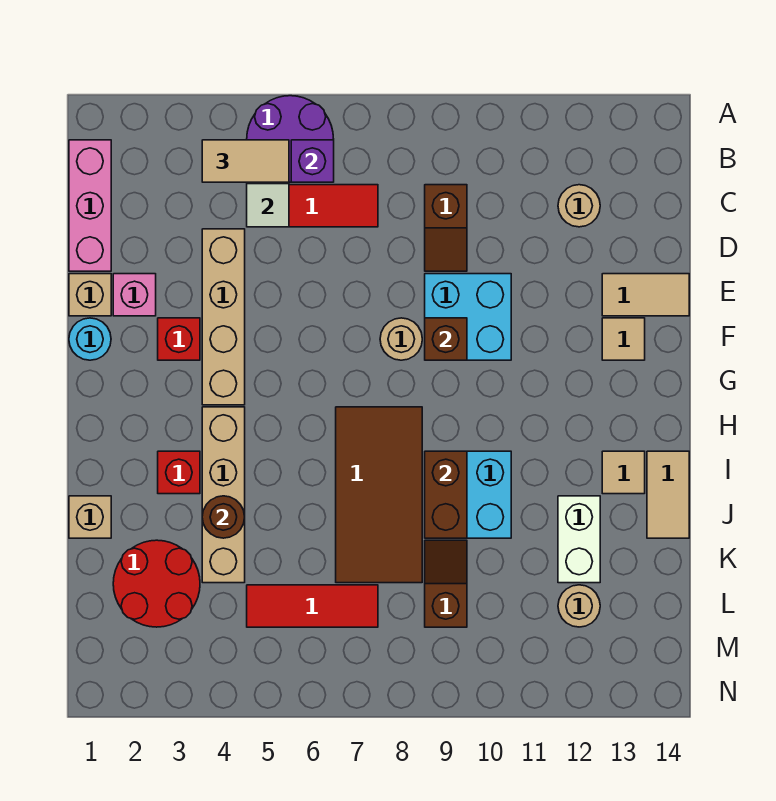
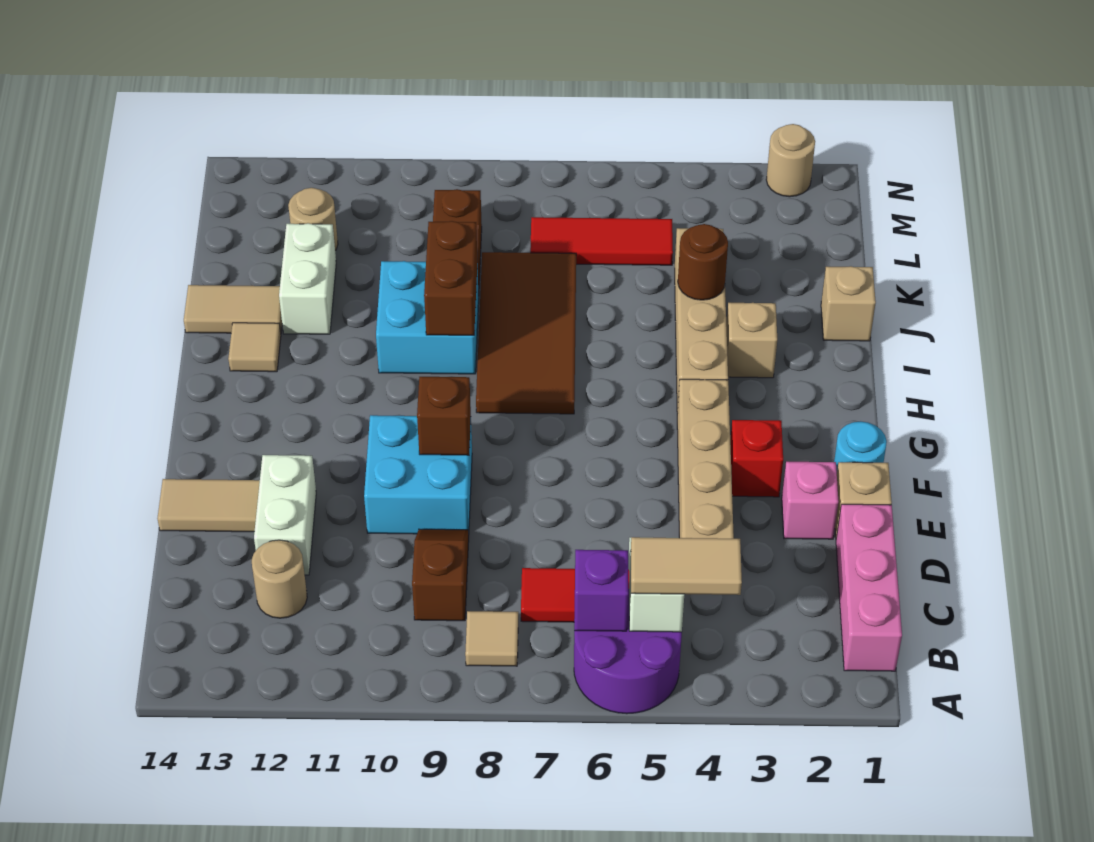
none -> white 1x2 brick [254,455,316,575]
tan 1x1 round brick [380,318,422,360] -> tan 1x1 round brick moved to [766,124,815,197]
tan 1x1 tile [602,318,645,360] -> tan 1x1 tile moved to [465,611,518,666]
red 1x1 brick [158,451,200,494] -> tan 1x1 brick [726,303,777,378]
tan 1x2 tile [647,451,689,538] -> tan 1x2 tile turned to [184,285,282,333]
red 2x2 round brick [113,540,200,627] -> none

